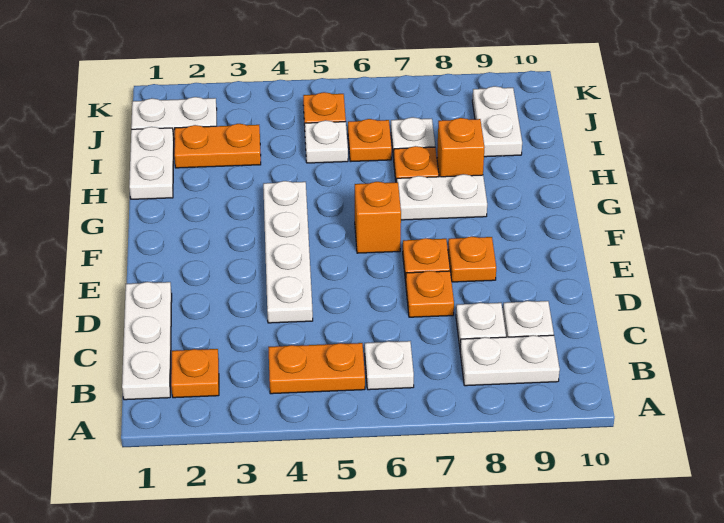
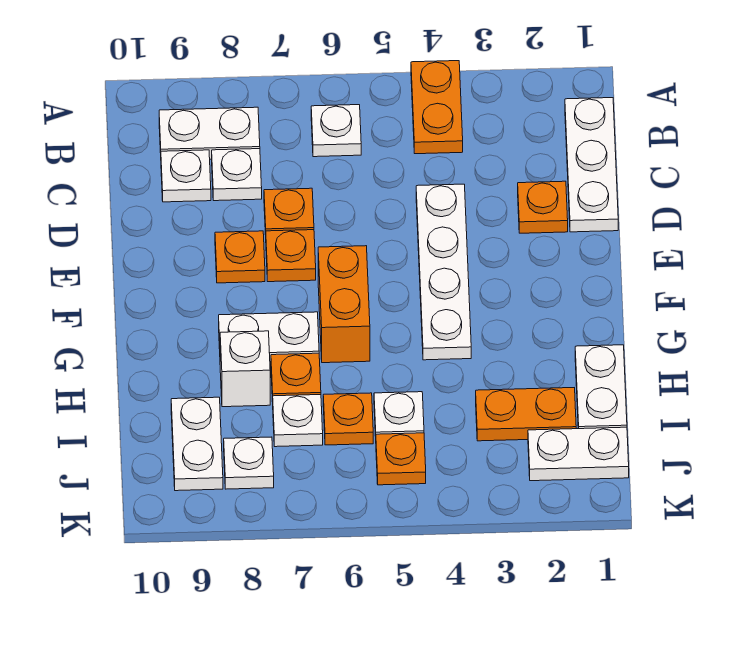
orange 1x1 plate [171,349,219,398] -> orange 1x1 plate moved to [518,181,568,233]
orange 1x2 plate [268,343,365,394] -> orange 1x2 plate turned to [411,61,463,154]
orange 1x1 brick [355,182,401,253] -> orange 1x2 brick [318,246,370,363]
orange 1x1 brick [437,118,485,177] -> white 1x1 brick [220,331,270,407]
none -> white 1x1 plate [224,437,274,489]

